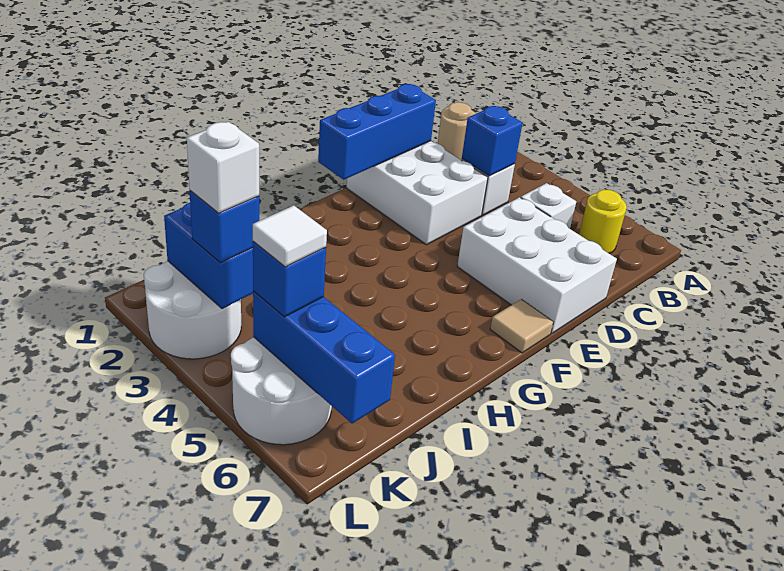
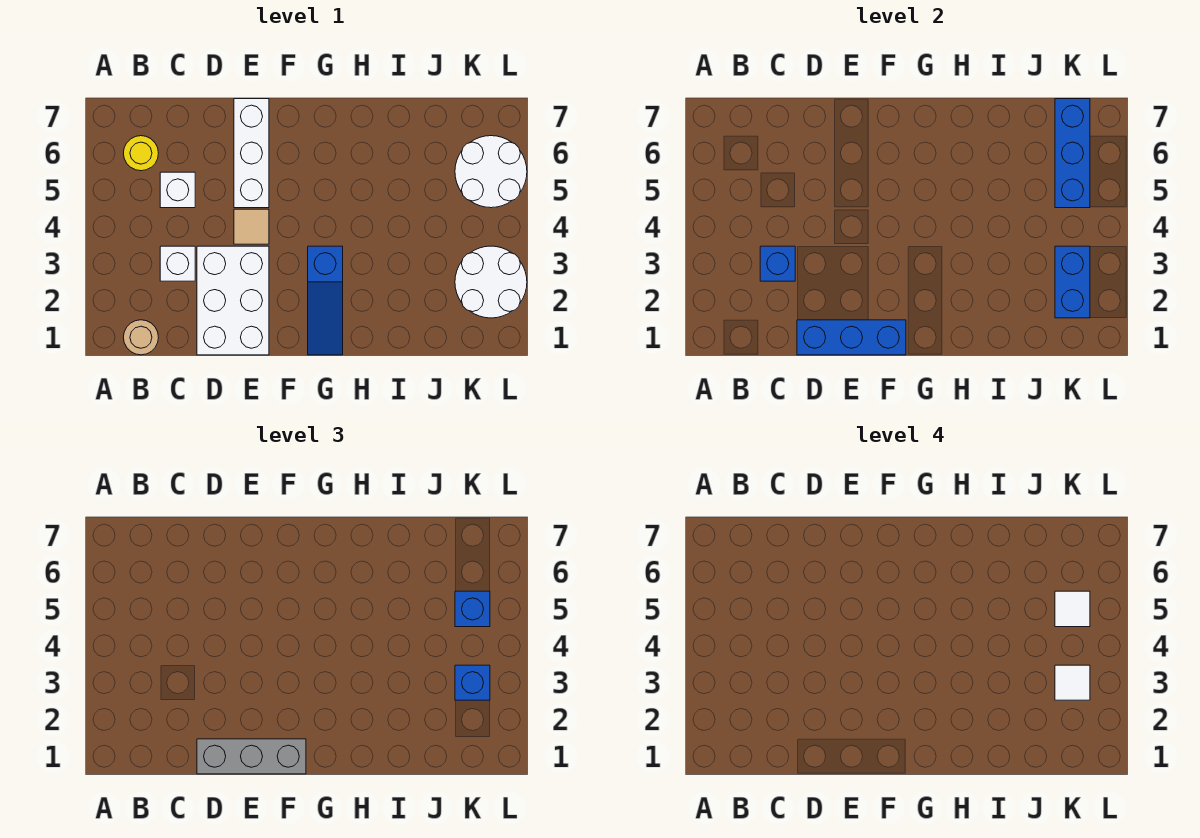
none -> grey 1x3 brick [197,739,306,774]
white 2x3 brick [457,197,617,333] -> white 1x3 brick [234,99,269,208]
tan 1x1 tile [490,299,553,353] -> tan 1x1 tile moved to [234,209,269,244]
none -> blue 1x3 slope [308,246,343,355]
white 1x1 brick [187,122,259,213] -> white 1x1 tile [1055,665,1090,700]

